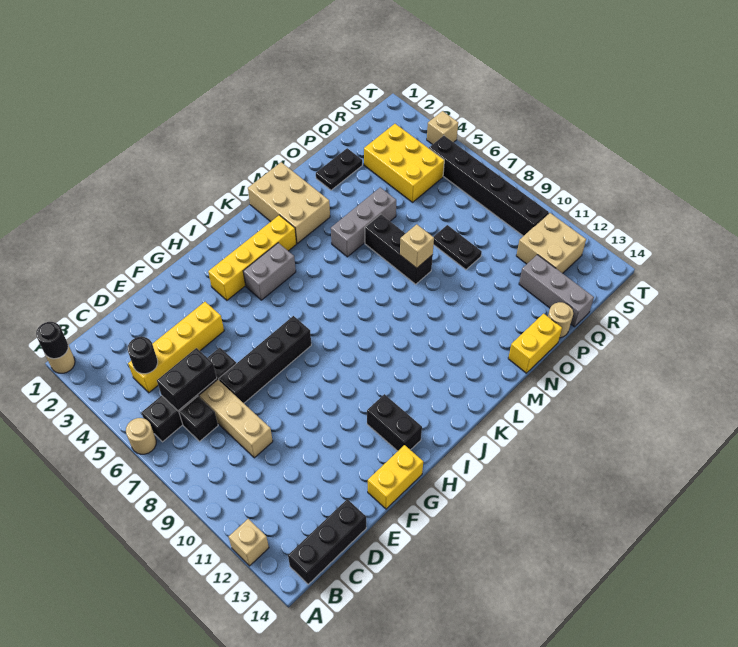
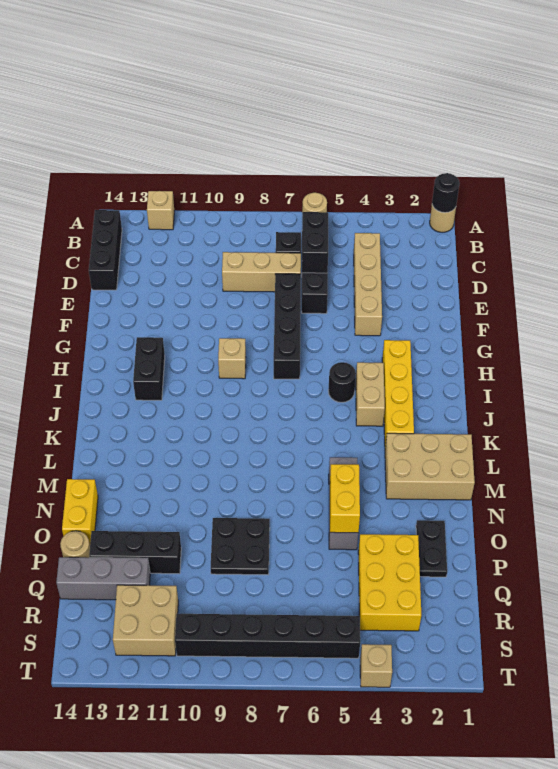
yellow 1x4 brick [128,302,224,393] -> tan 1x4 brick [354,233,382,336]
black 1x1 round brick [127,337,158,374] -> black 1x1 round brick moved to [328,362,356,402]
yellow 1x2 brick [368,445,423,509] -> yellow 1x2 brick moved to [330,464,360,533]
black 1x2 brick [367,394,422,451] -> black 1x2 brick turned to [133,337,165,400]
grey 1x2 brick [243,243,296,300] -> tan 1x2 brick [356,362,385,426]
black 1x3 brick [365,214,433,284] -> black 1x3 brick moved to [89,531,181,574]
tan 1x1 brick [400,224,434,268] -> tan 1x1 brick moved to [218,338,246,379]
black 1x2 plate [434,225,482,270] -> black 2x2 plate [211,518,270,575]
yellow 2x3 brick [364,124,444,202] -> yellow 2x3 brick turned to [358,534,421,631]

